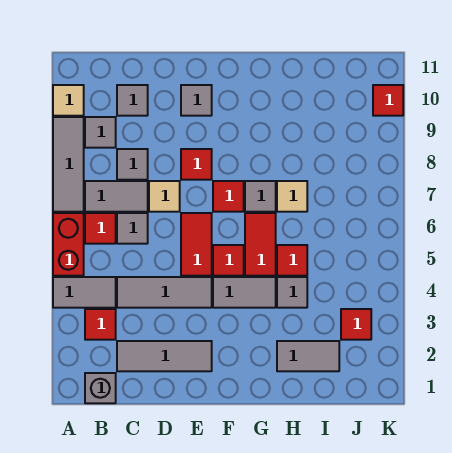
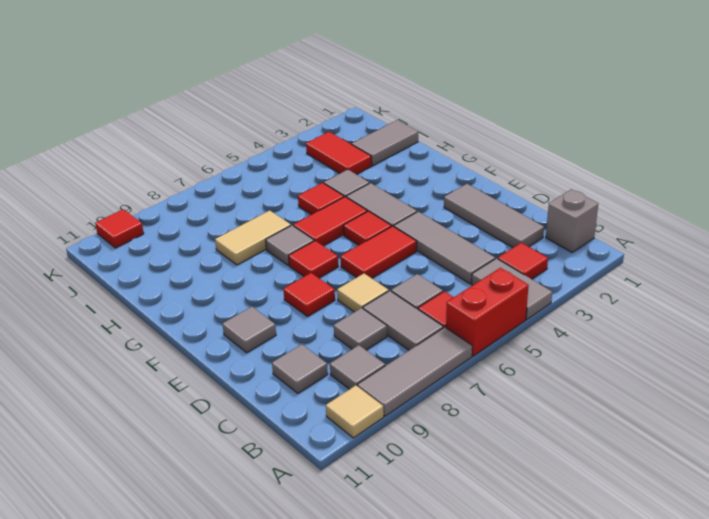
grey 1x2 tile [277,341,339,371] -> grey 1x2 tile turned to [352,120,418,166]
tan 1x1 tile [277,181,307,212] -> tan 1x2 tile [215,210,291,265]
red 1x1 tile [341,309,371,340] -> red 1x2 tile [306,132,372,175]

